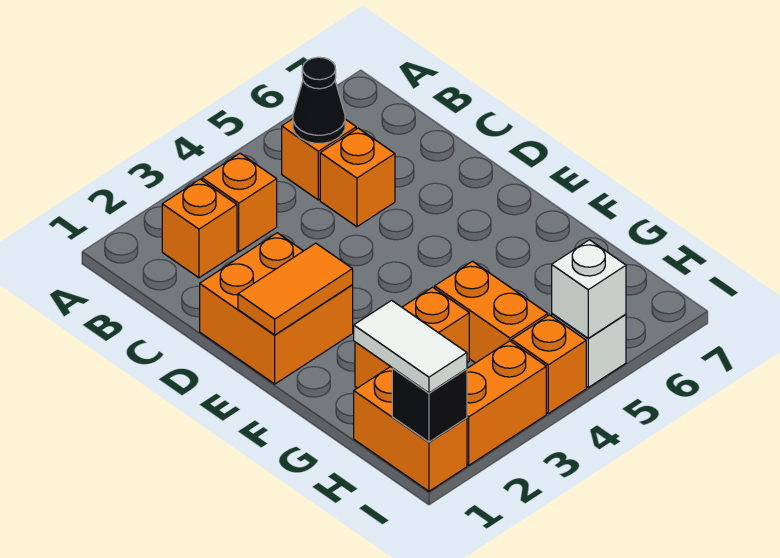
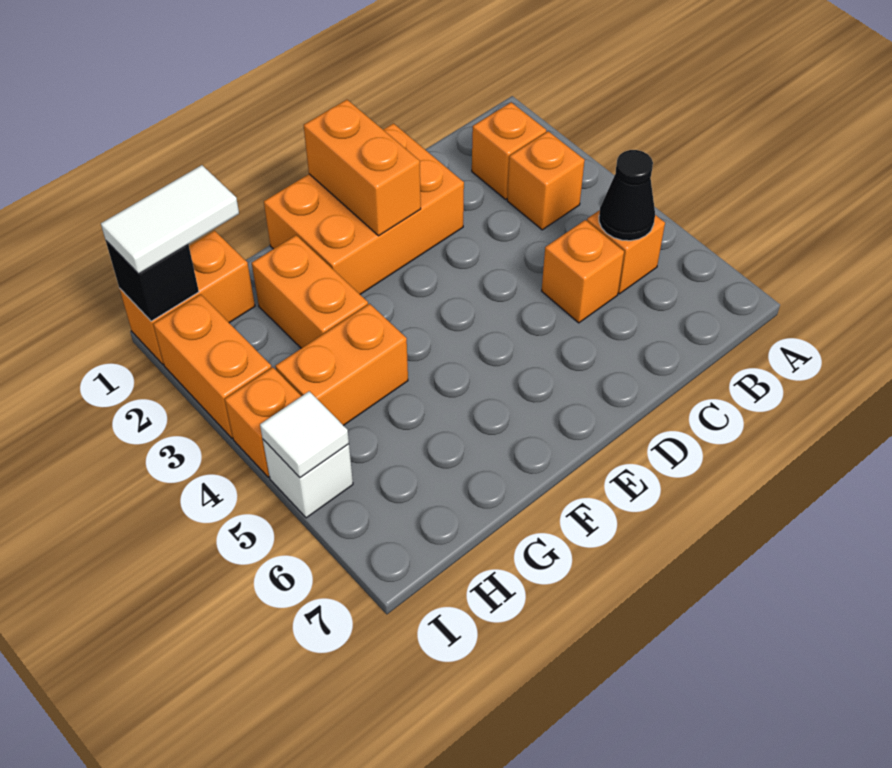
orange 2x2 brick [200,233,353,384] -> orange 2x3 brick [264,123,464,294]
orange 1x2 tile [238,243,353,335] -> orange 1x2 brick [304,100,421,236]
white 1x1 brick [552,240,626,338] -> white 1x1 tile [260,391,349,478]

